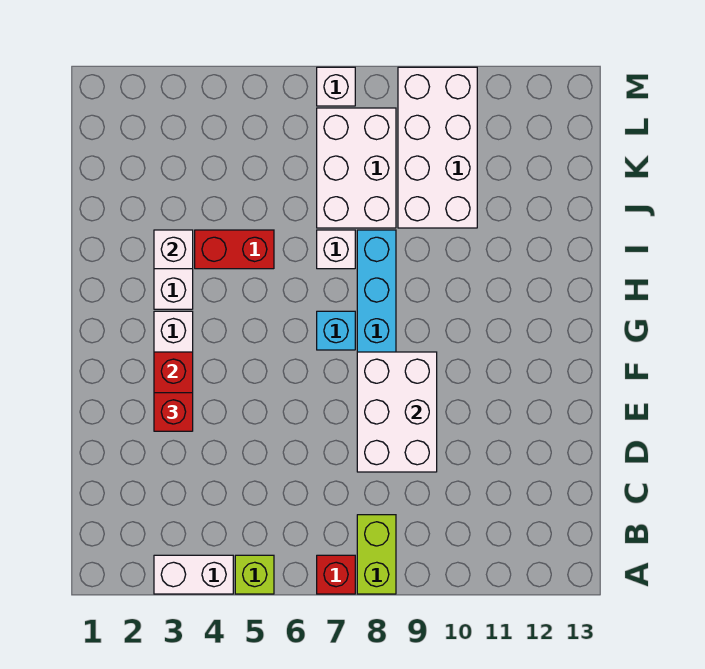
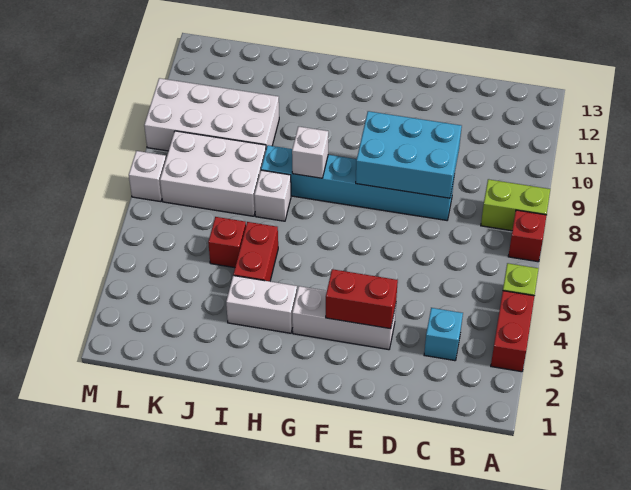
white 1x2 brick [154,555,233,594] -> red 1x2 brick [491,291,534,372]
white 2x3 brick [357,352,437,472] -> cyan 2x3 brick [356,111,462,198]
red 1x1 brick [154,393,193,431] -> red 1x1 brick moved to [208,217,246,268]
cyan 1x1 brick [317,311,355,350] -> cyan 1x1 brick moved to [424,308,463,361]
white 1x1 brick [154,230,193,269] -> white 1x1 brick moved to [292,127,328,178]

